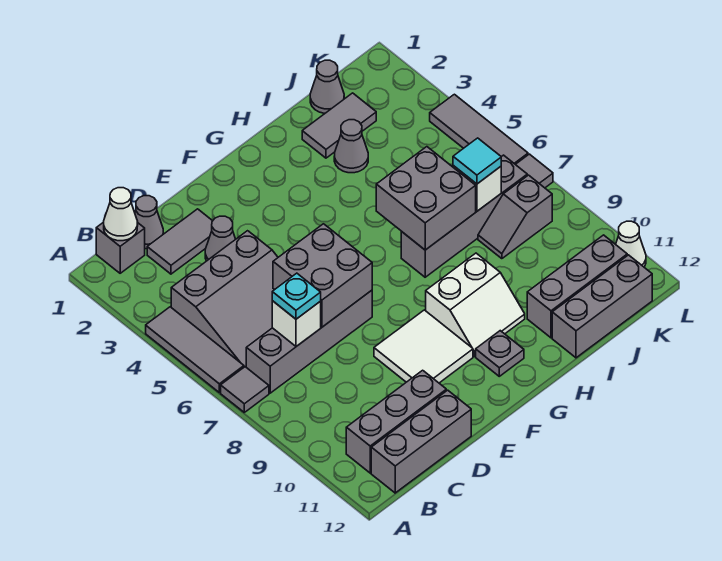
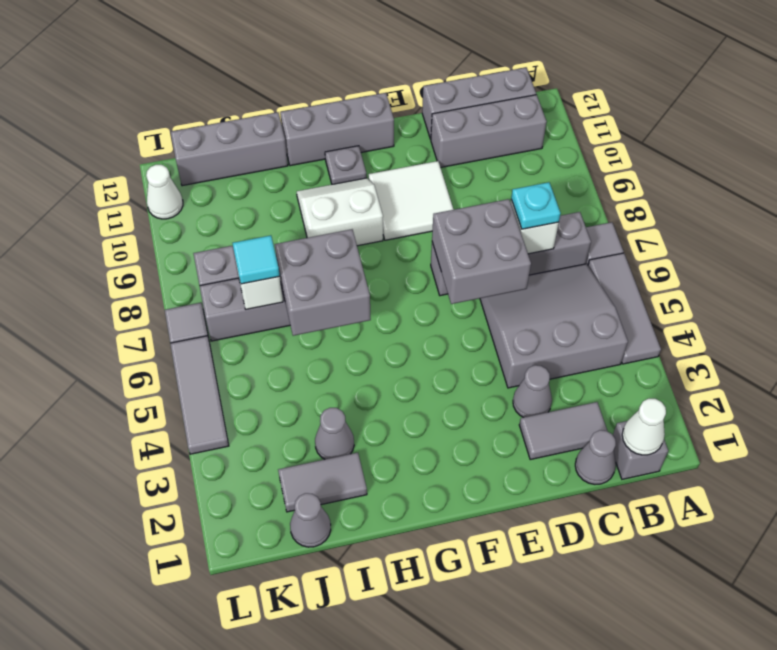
grey 1x3 brick [527,235,627,338] -> grey 1x3 brick moved to [280,93,394,166]

